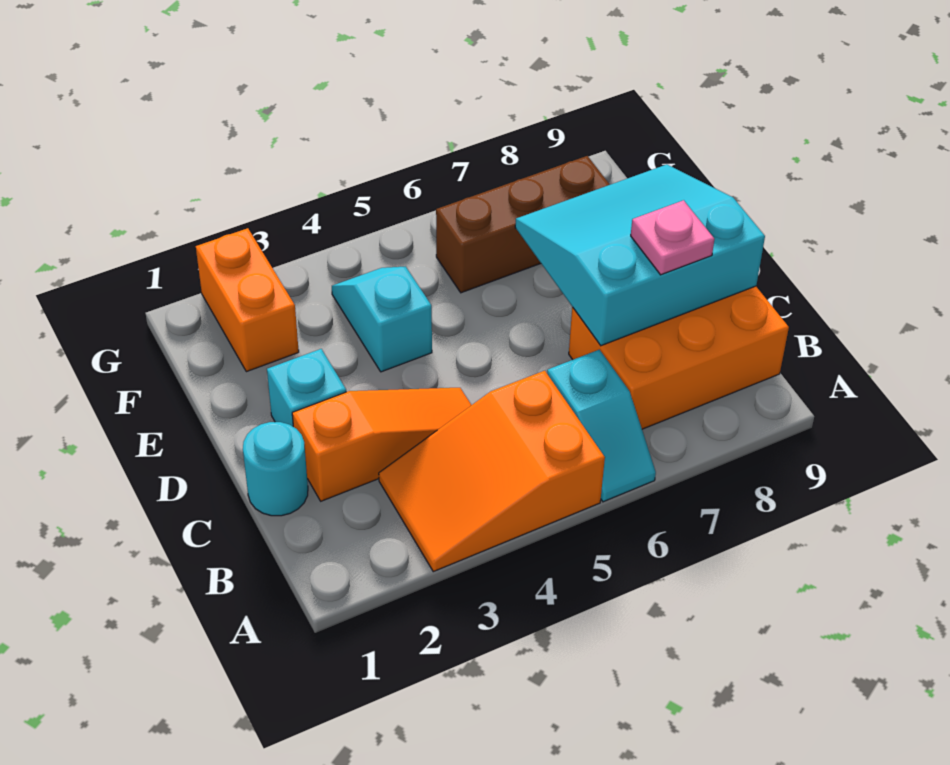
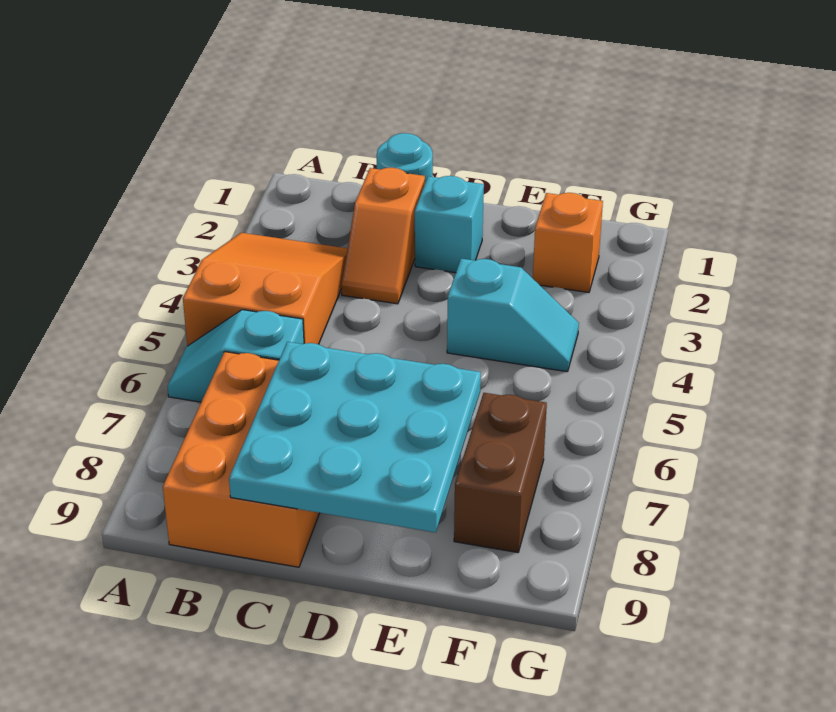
orange 1x3 slope [292,388,471,501] -> orange 1x2 slope [341,168,425,304]
cyan 3x3 slope [515,164,765,346] -> cyan 3x3 plate [229,342,481,533]
pink 1x1 plate [631,200,714,275] -> none
orange 1x2 brick [196,228,299,372] -> orange 1x1 brick [533,193,603,293]
brown 1x3 brick [436,156,610,293] -> brown 1x2 brick [454,393,547,553]

